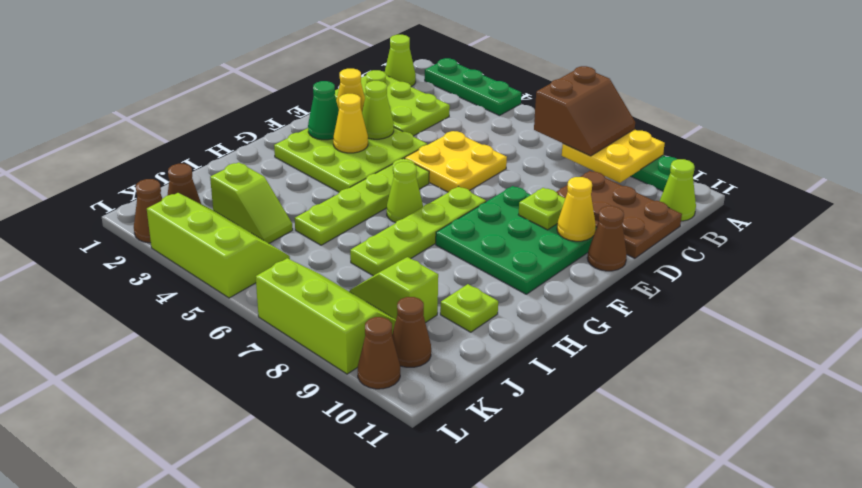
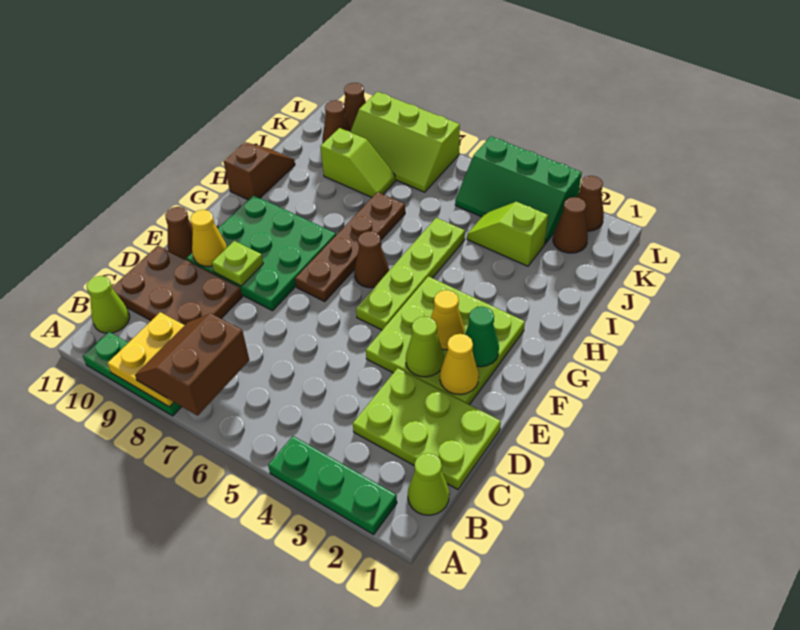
yellow 2x2 plate [405,131,507,192] -> none
lime 1x4 plate [350,186,486,276] -> brown 1x4 plate [295,192,405,302]
lime 1x1 cone [387,162,423,223] -> brown 1x1 cone [354,231,389,288]
none -> brown 1x2 slope [224,142,295,200]
lime 1x1 plate [440,284,498,332] -> none
lime 2x3 slope [147,193,290,298] -> green 2x3 slope [455,136,582,244]

